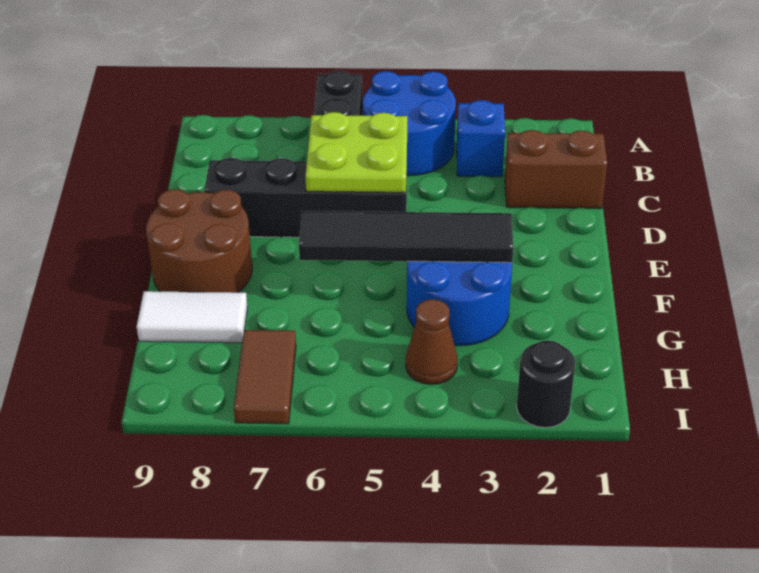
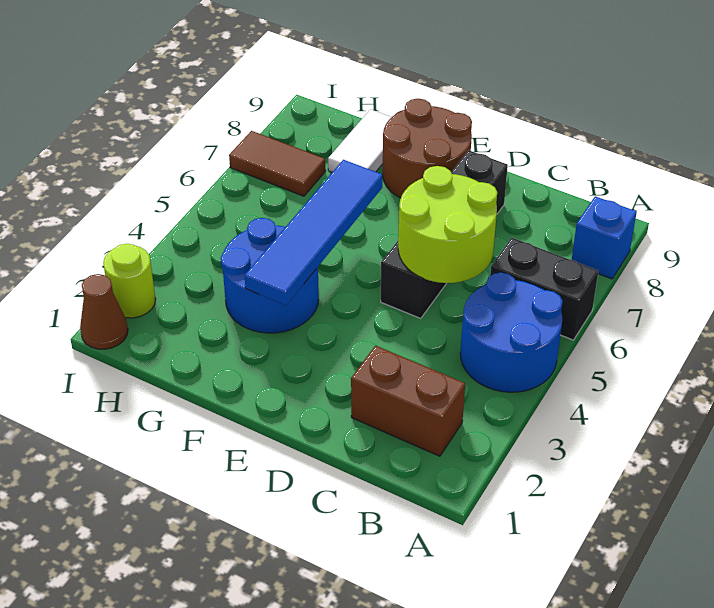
blue 1x1 brick [457,100,505,177] -> blue 1x1 brick moved to [572,196,637,279]
brown 1x2 brick [505,130,607,209] -> brown 1x2 brick turned to [351,346,465,456]
lime 2x2 plate [305,112,408,192] -> lime 2x2 round brick [398,166,497,283]
black 1x4 tile [299,211,513,263] -> blue 1x4 tile [245,160,382,305]
brown 1x1 cone [406,299,458,385] -> brown 1x1 cone moved to [80,274,128,349]
black 1x1 round brick [517,340,575,428] -> lime 1x1 round brick [103,244,156,318]

